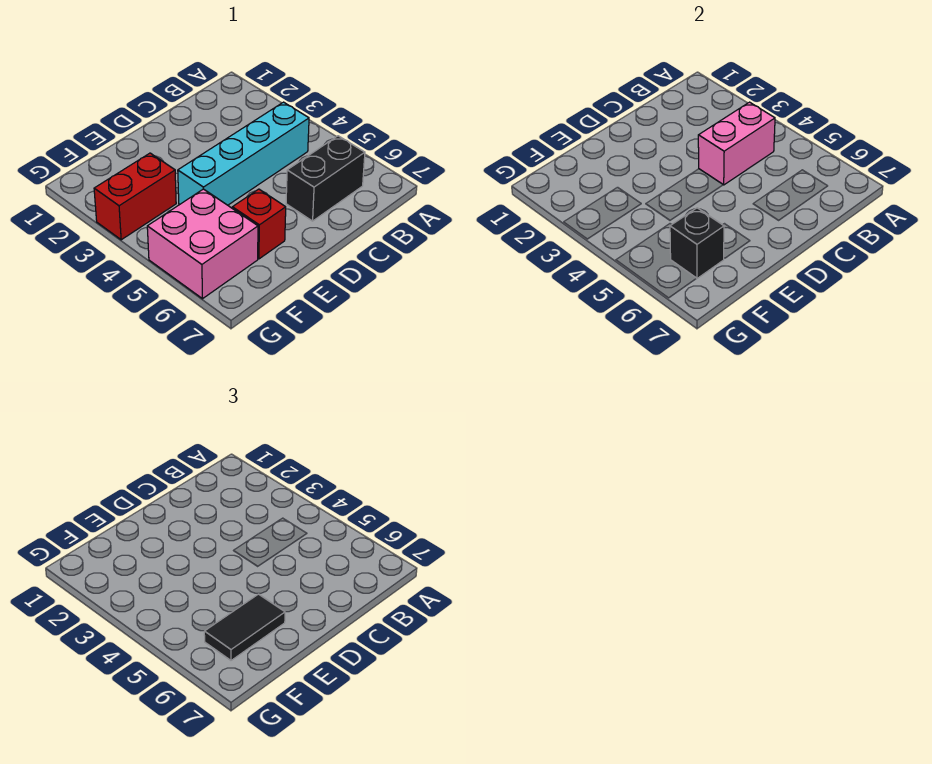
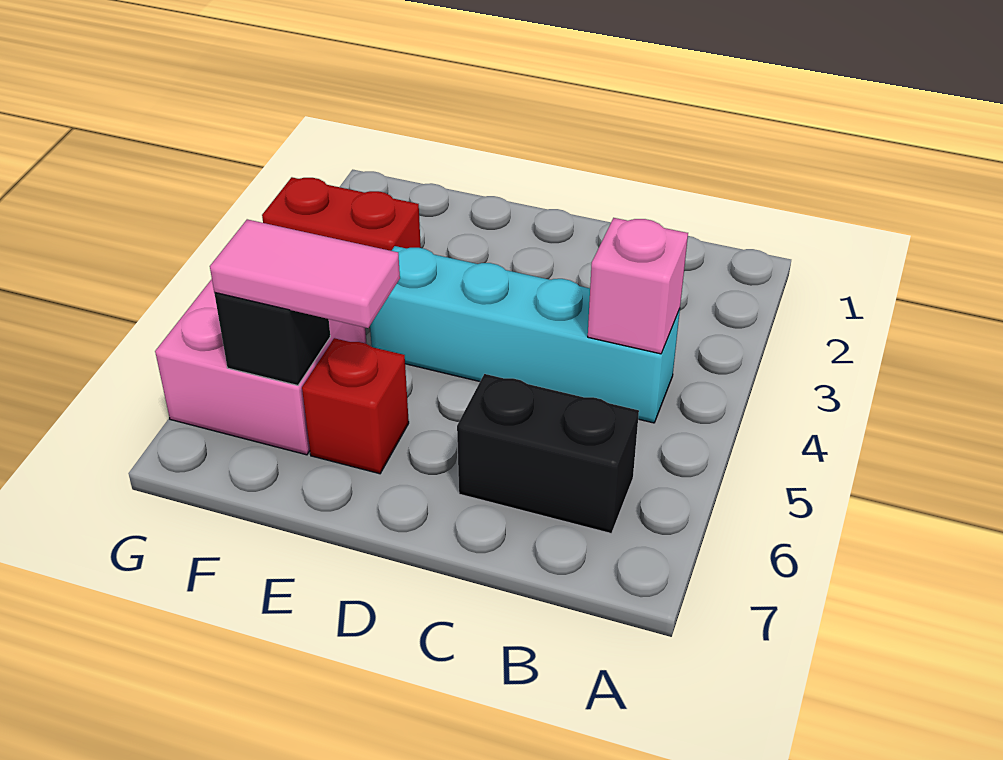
pink 1x2 brick [698,102,775,185] -> pink 1x1 brick [588,218,688,354]
black 1x2 tile [204,594,285,660] -> pink 1x2 tile [210,219,400,328]

